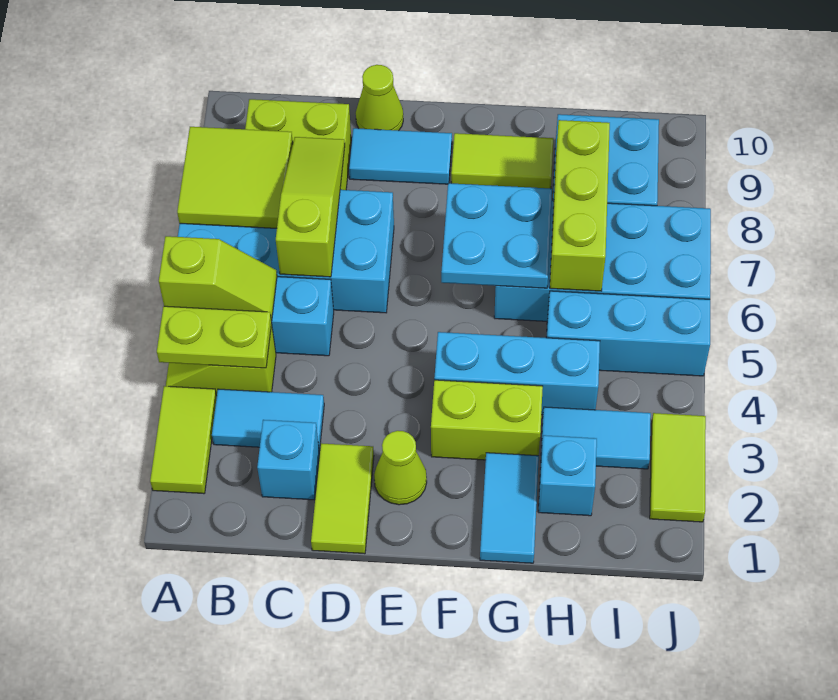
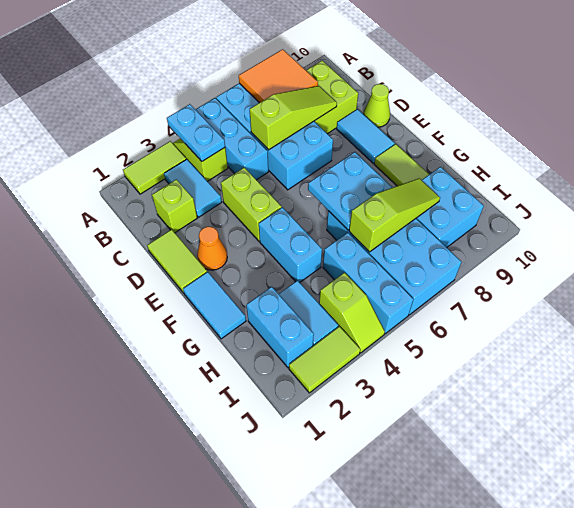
lime 1x2 plate [157,306,272,368] -> cyan 1x2 plate [167,104,225,161]
lime 1x2 slope [159,236,277,321] -> lime 1x2 slope moved to [319,273,385,353]
lime 2x2 tile [177,127,293,228] -> orange 2x2 tile [239,49,318,103]
cyan 1x1 brick [257,420,319,500] -> lime 1x1 brick [152,179,197,233]
lime 1x2 tile [311,443,374,554] -> lime 1x2 tile turned to [147,229,207,293]
lime 1x1 cone [374,431,427,505] -> orange 1x1 cone [197,227,227,270]
lime 1x2 brick [431,380,543,460] -> lime 1x2 brick moved to [221,167,282,241]
cyan 1x3 brick [434,332,600,415] -> cyan 1x2 brick [259,207,322,282]
cyan 1x2 tile [480,453,539,563] -> cyan 1x2 tile turned to [183,272,246,339]
cyan 1x1 brick [539,435,597,516] -> cyan 1x2 brick [246,287,314,368]
lime 1x3 brick [550,120,610,291] -> lime 1x3 slope [349,178,440,252]

